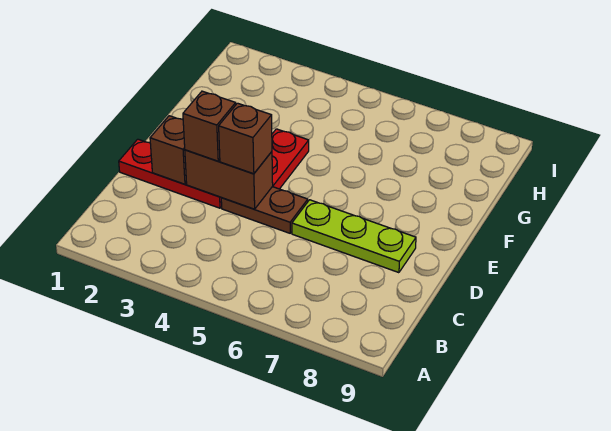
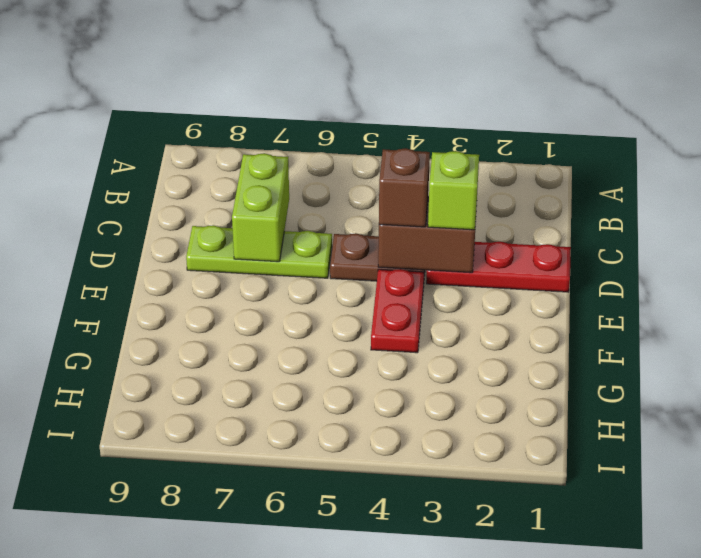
none -> lime 1x2 brick [232,153,289,262]
brown 1x1 brick [150,116,187,184] -> none
brown 1x1 brick [183,91,236,161] -> lime 1x1 brick [428,151,479,230]

